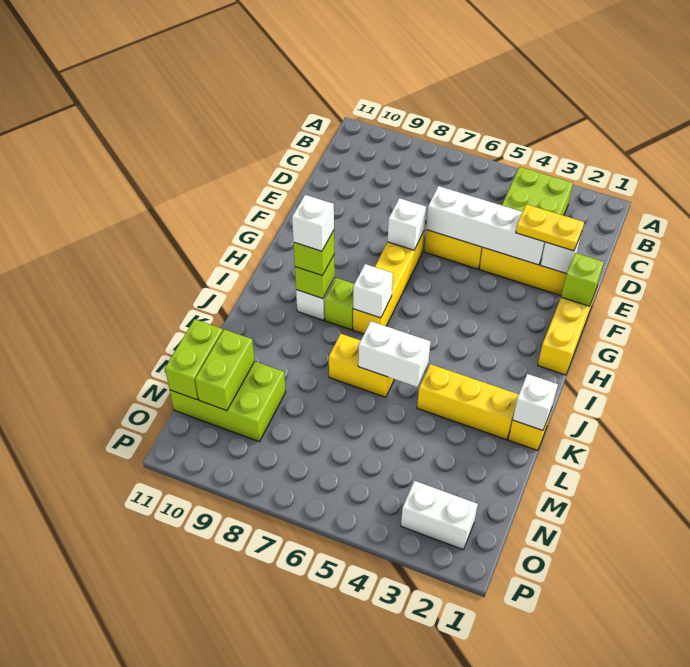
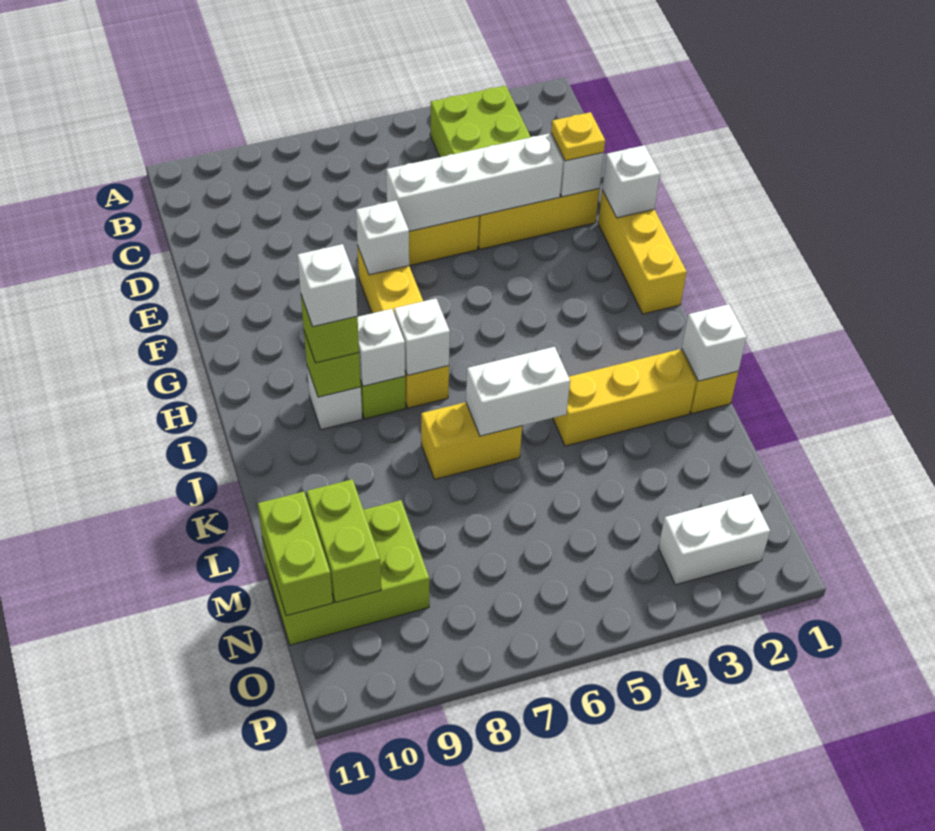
yellow 1x2 plate [516,204,584,251] -> yellow 1x1 plate [551,112,605,161]
lime 1x1 brick [561,253,604,306] -> white 1x1 brick [602,145,660,218]
none -> white 1x1 brick [358,309,405,386]

